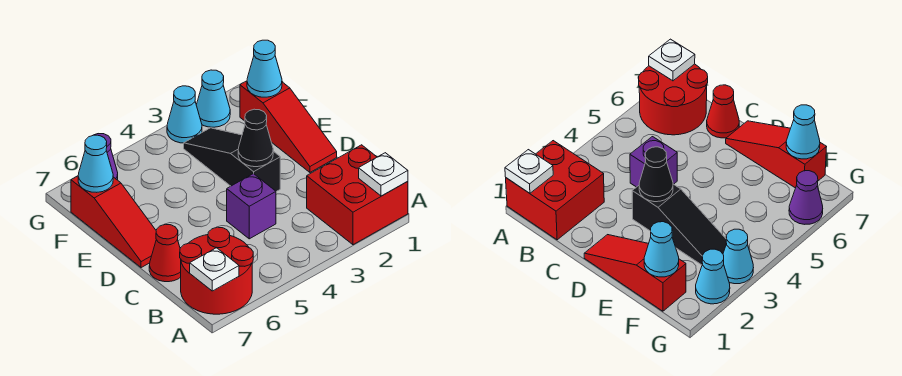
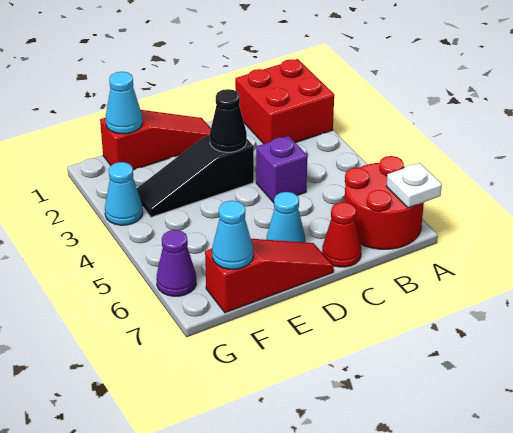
white 1x1 plate [359,153,408,196] -> none
cyan 1x1 cone [196,70,230,127] -> cyan 1x1 cone moved to [267,192,305,242]

